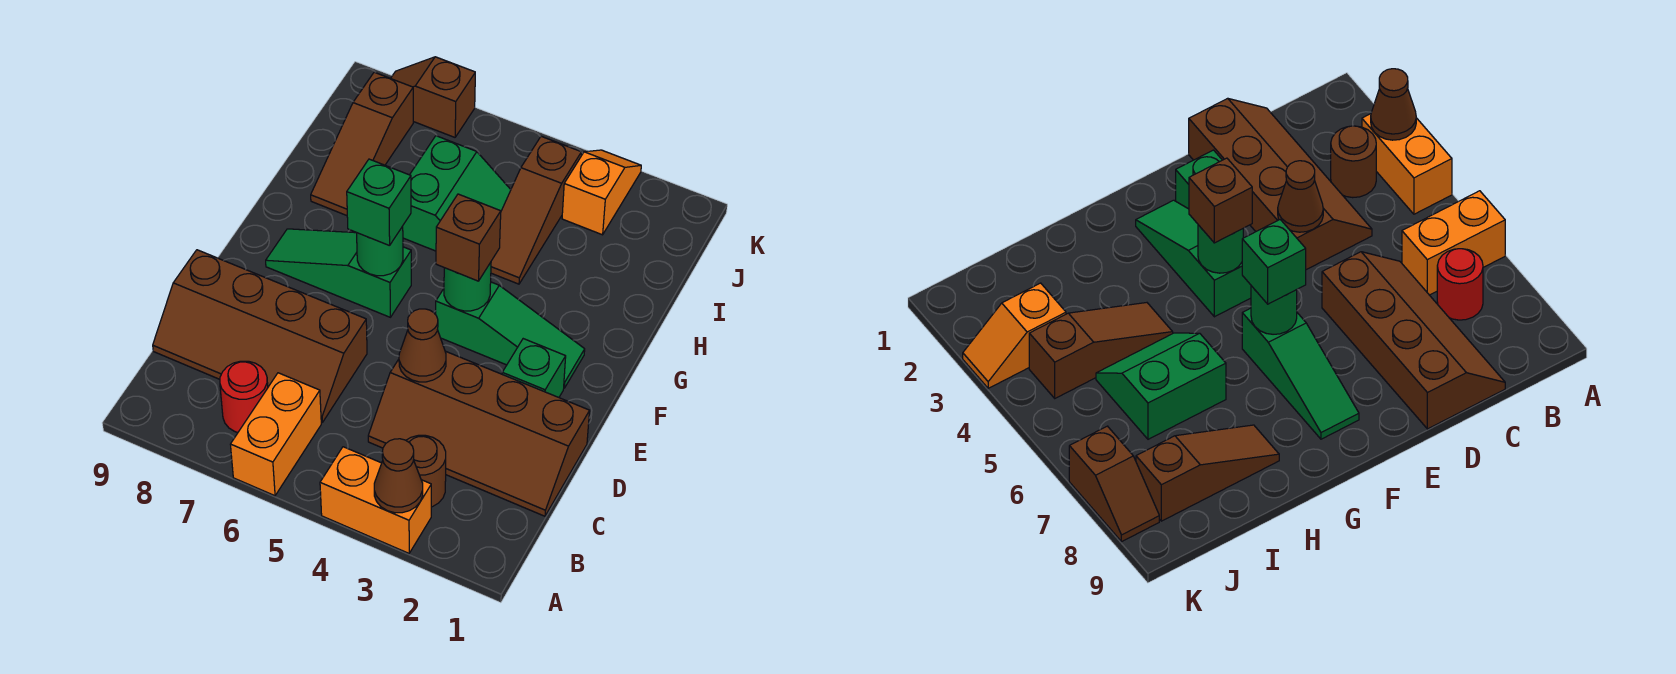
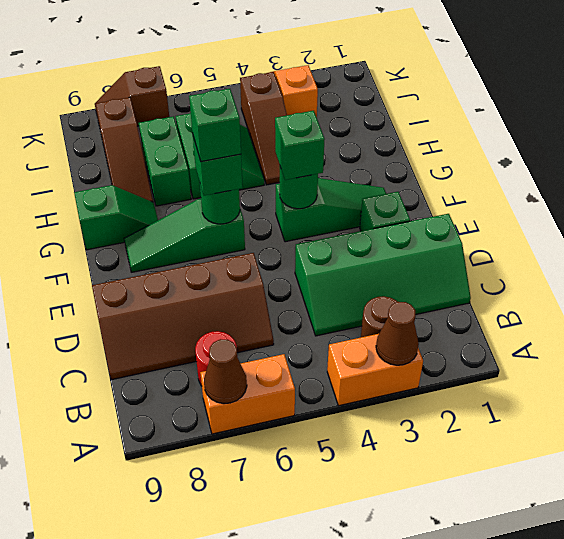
orange 1x2 brick [230,373,321,496] -> orange 1x2 brick turned to [200,354,295,434]
brown 2x4 slope [368,351,590,516] -> green 2x4 slope [295,214,471,336]
brown 1x1 cone [399,309,446,382] -> brown 1x1 cone moved to [204,339,247,404]
brown 1x1 brick [436,194,501,281] -> green 1x1 brick [275,111,325,180]
none -> green 1x1 brick [189,89,241,162]
none -> green 1x2 slope [74,185,158,250]
none -> green 1x2 brick [139,117,191,206]

